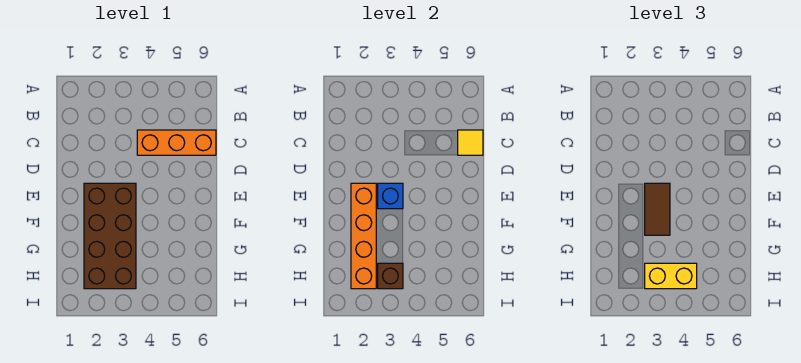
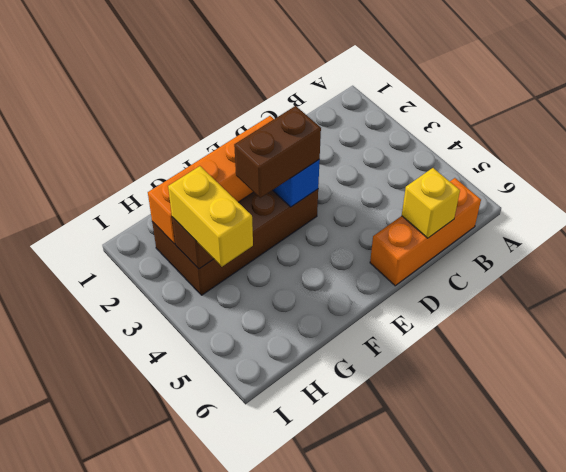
orange 1x3 brick [137,130,216,155] -> orange 1x3 brick turned to [370,178,481,286]
yellow 1x1 tile [458,130,483,155] -> yellow 1x1 brick [402,168,460,238]
brown 1x2 tile [645,183,670,235] -> brown 1x2 brick [234,106,321,198]

